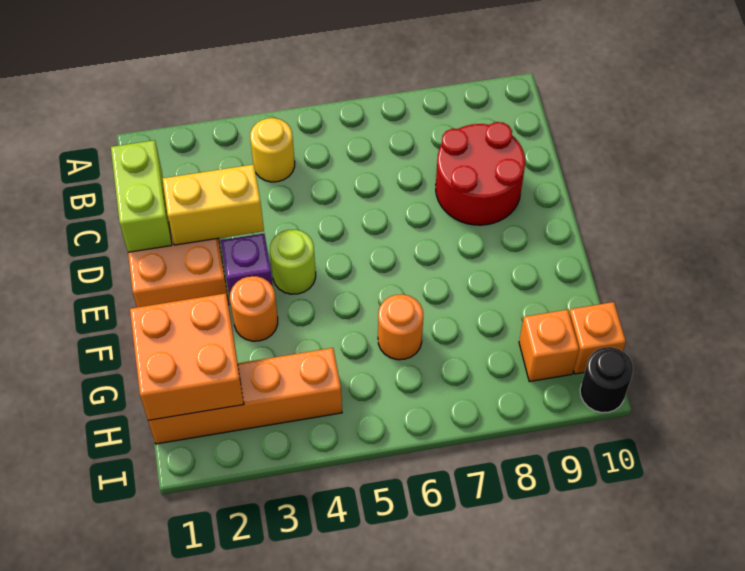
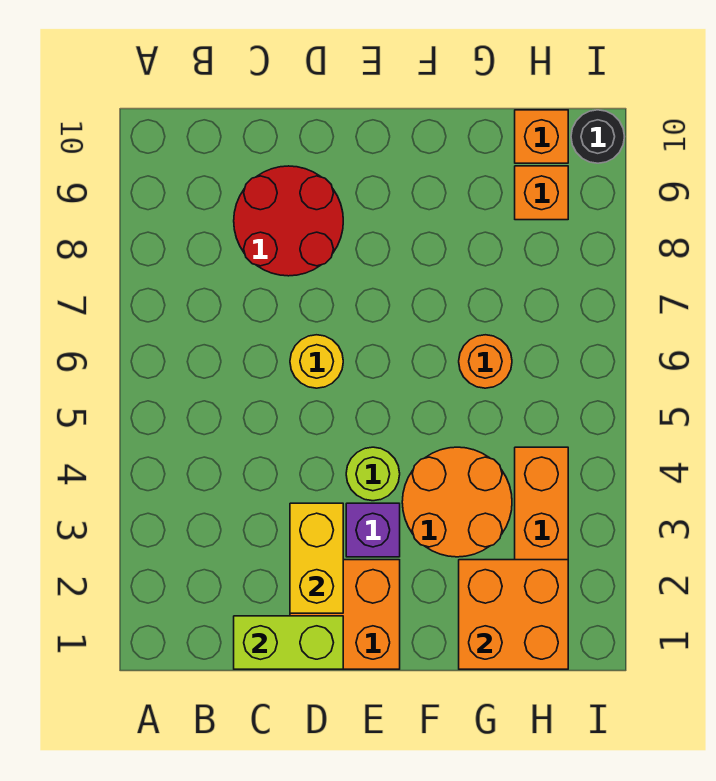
yellow 1x1 round brick [250,118,295,182] -> yellow 1x1 round brick moved to [290,335,343,388]
orange 1x1 round brick [230,276,278,341] -> orange 2x2 round brick [402,447,512,557]

